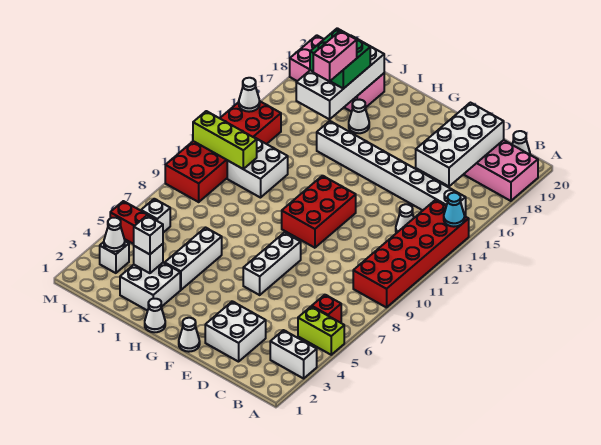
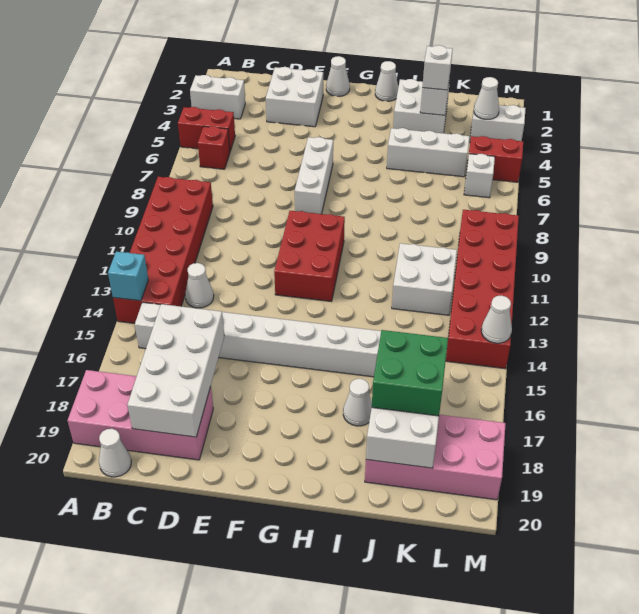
lime 1x2 brick [298,306,344,355] -> red 1x2 brick [178,107,235,151]
cyan 1x1 cone [444,193,465,227] -> cyan 1x1 brick [108,252,148,301]
white 1x3 brick [165,227,222,290] -> white 1x3 brick turned to [387,128,470,177]
pink 1x2 brick [313,31,357,81] -> none
lime 1x3 brick [193,111,257,169] -> none
white 1x1 brick [100,241,129,273] -> white 1x2 brick [470,103,526,141]

